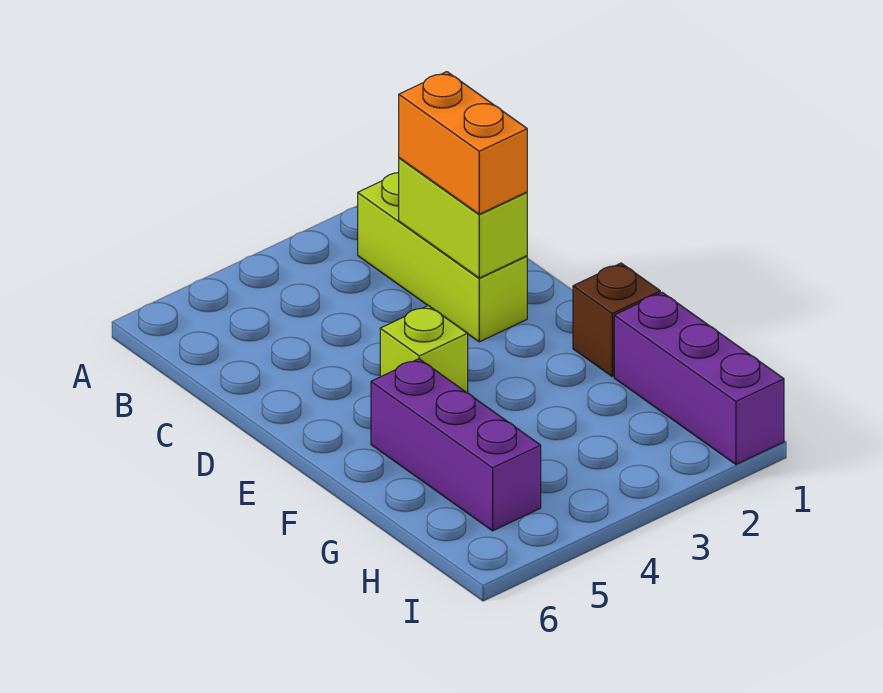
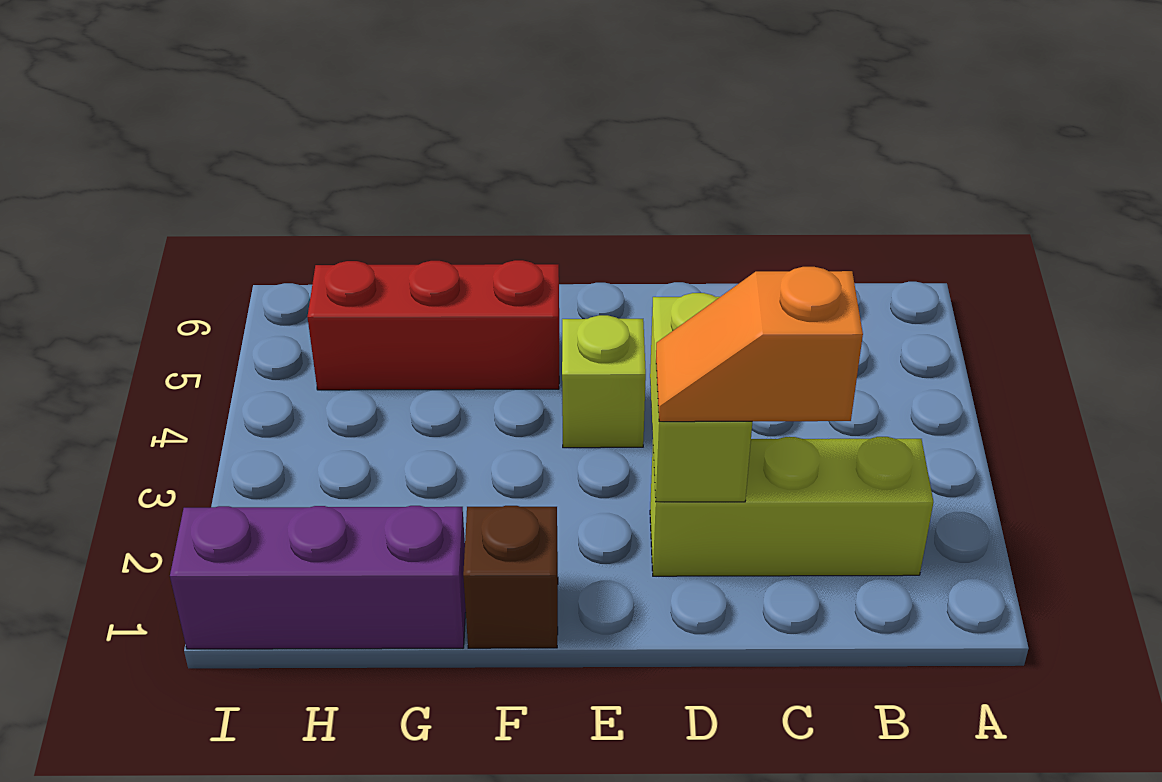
lime 1x2 brick [399,158,527,278] -> lime 1x2 brick turned to [650,293,752,502]
orange 1x2 brick [399,72,527,214] -> orange 1x2 slope [656,267,863,422]
purple 1x3 brick [371,359,541,531] -> red 1x3 brick [307,260,559,390]

